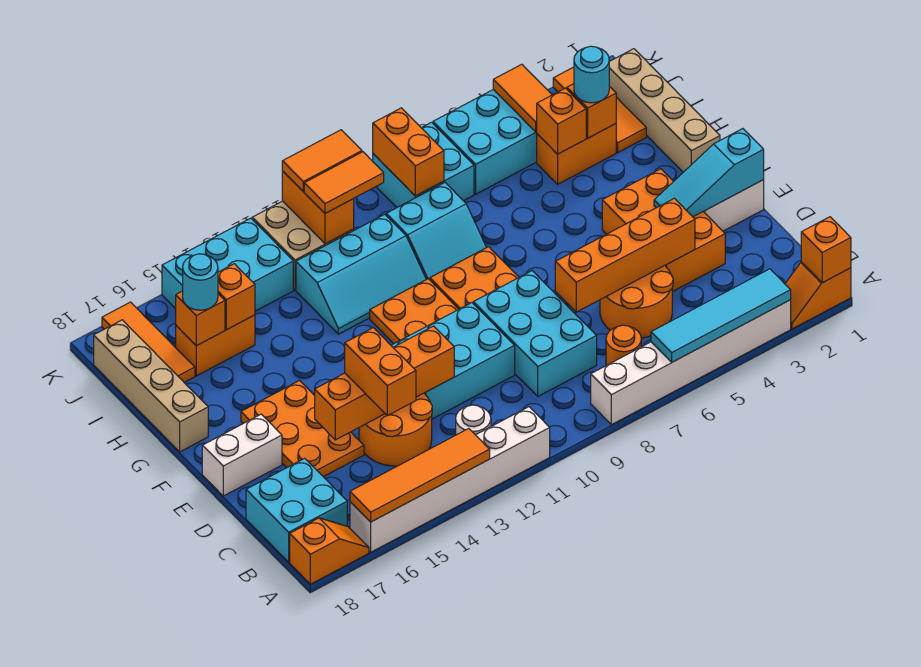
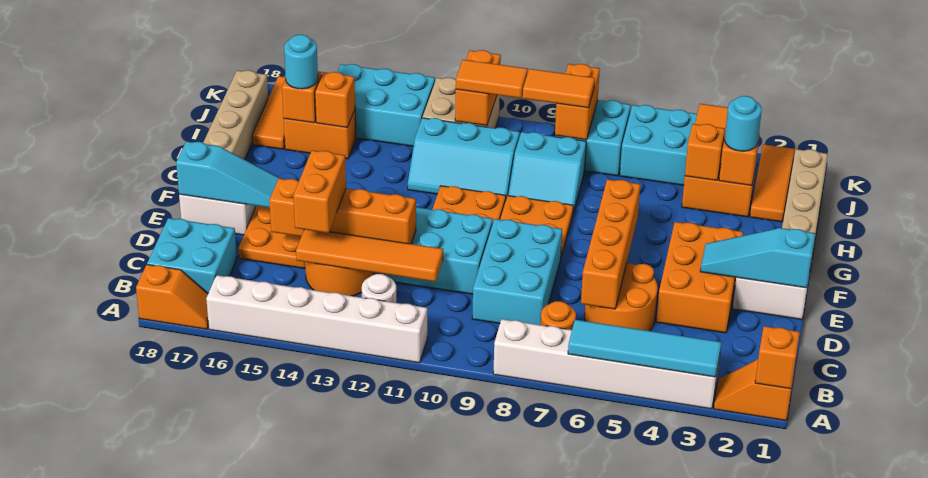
orange 1x4 tile [350,429,490,522] -> orange 1x4 tile moved to [296,230,443,282]
orange 1x4 brick [555,198,695,312] -> orange 1x4 brick turned to [581,179,640,309]
none -> cyan 1x3 slope [176,141,280,208]
orange 1x2 tile [282,130,362,191] -> orange 1x2 tile moved to [523,69,595,108]

